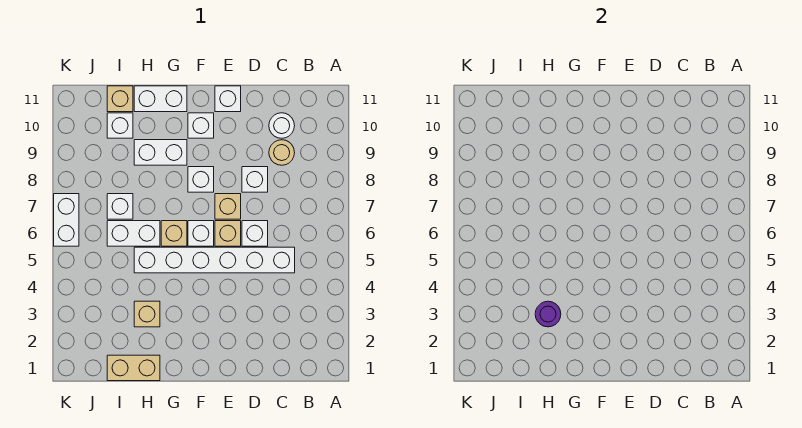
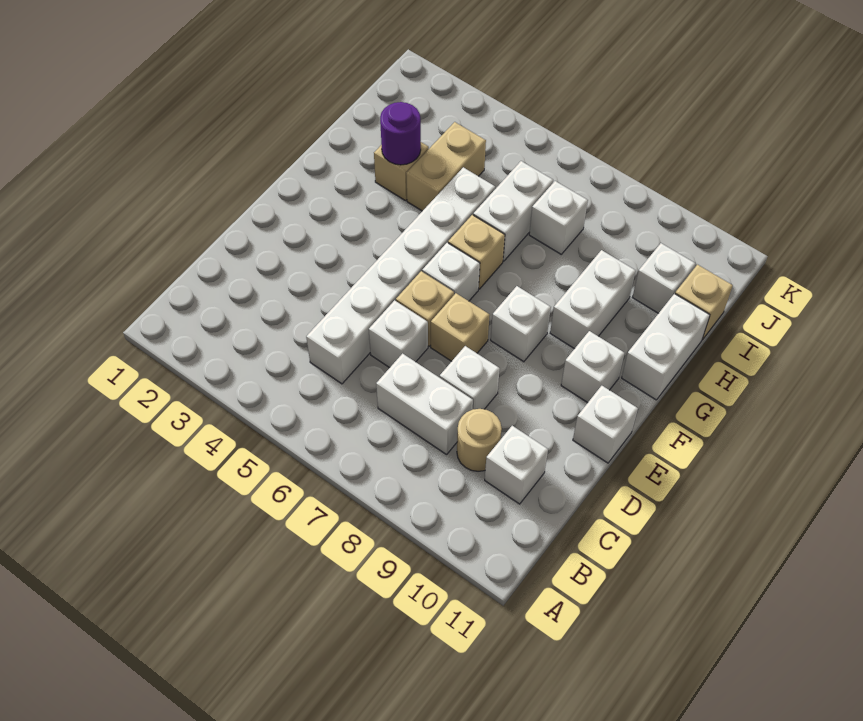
white 1x1 round brick [269,113,295,138] -> white 1x1 brick [485,426,548,504]
tan 1x2 brick [107,355,160,381] -> tan 1x2 brick moved to [406,122,486,211]
white 1x2 brick [54,194,79,246] -> white 1x2 brick moved to [376,353,473,455]

